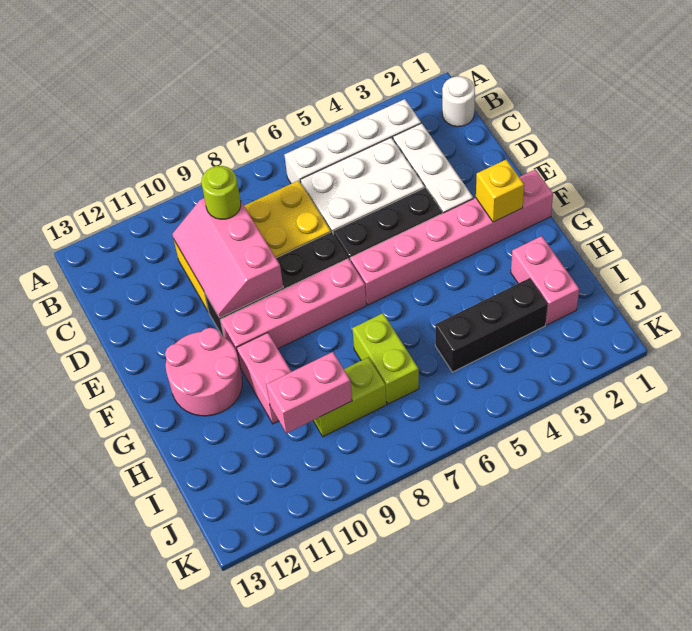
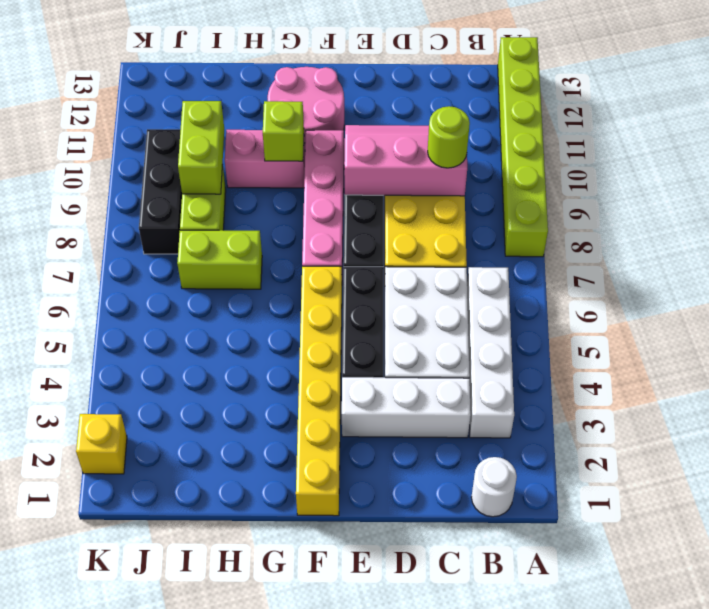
none -> lime 1x6 brick [498,37,548,257]
pink 1x6 brick [350,169,553,305] -> yellow 1x6 brick [296,266,342,516]
yellow 1x1 brick [476,159,524,222] -> yellow 1x1 brick moved to [76,414,127,474]
none -> lime 1x1 brick [263,101,304,161]
pink 1x2 brick [511,236,579,325] -> none
black 1x3 brick [435,278,548,372] -> black 1x3 brick moved to [139,129,182,254]
pink 1x2 brick [266,352,352,433] -> lime 1x2 brick [178,101,224,194]

